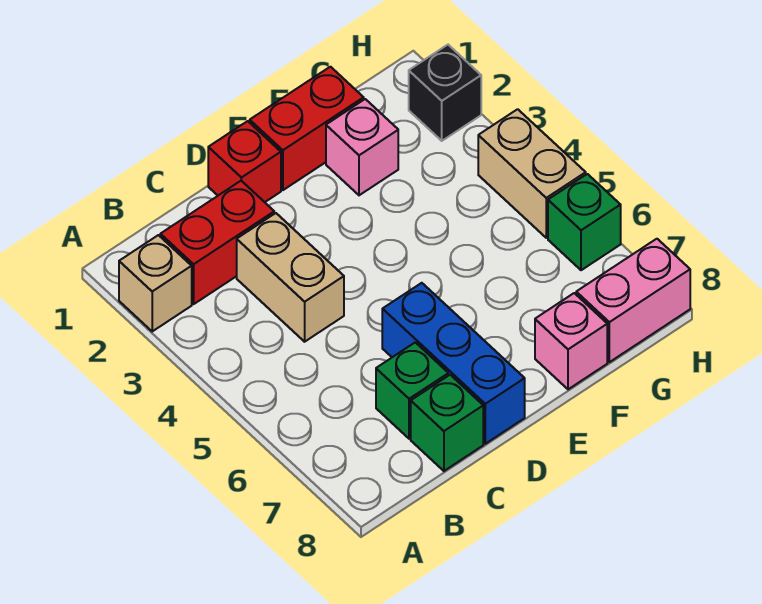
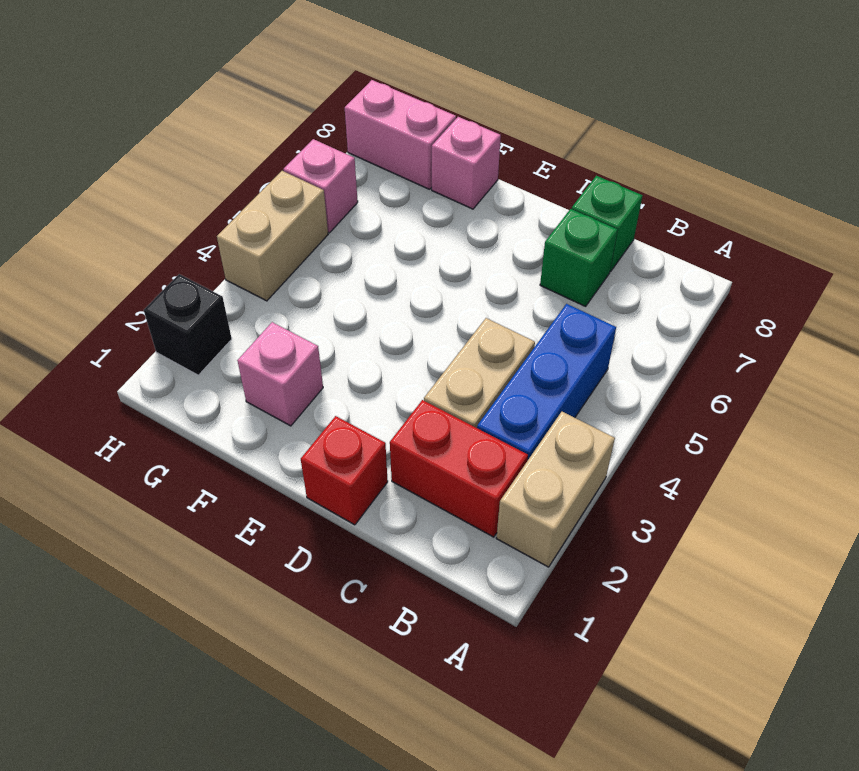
tan 1x1 brick [119,235,192,331] -> tan 1x2 brick [496,412,615,567]
blue 1x3 brick [382,283,525,444] -> blue 1x3 brick moved to [477,304,616,461]
red 1x2 brick [250,67,364,190] -> none
green 1x1 brick [548,174,621,270] -> pink 1x1 brick [283,139,358,233]

